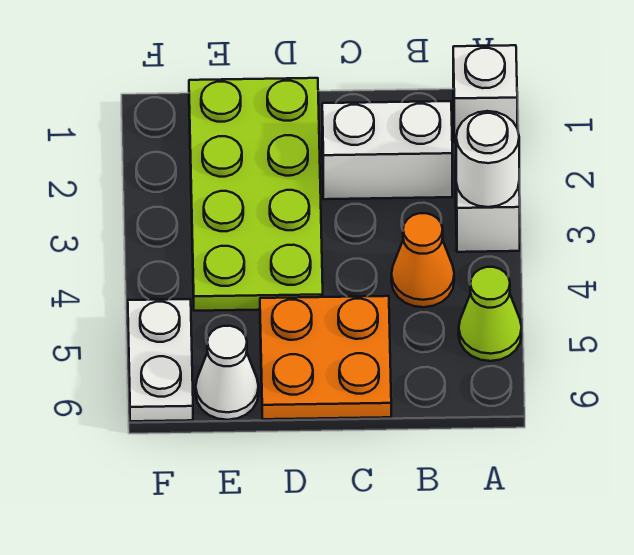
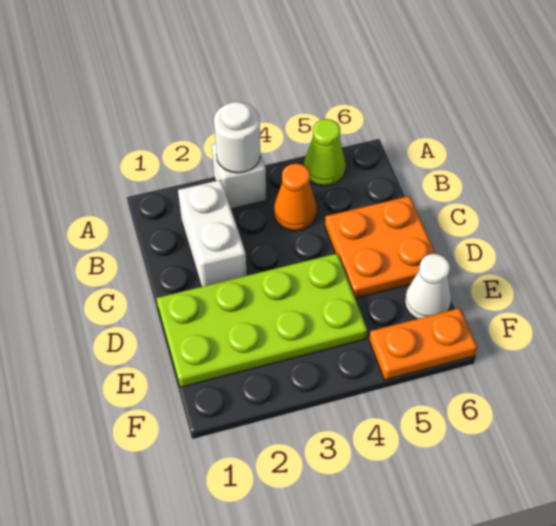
white 1x1 brick [453,45,517,142] -> none
white 1x2 plate [128,299,193,421] -> orange 1x2 plate [369,308,477,380]

